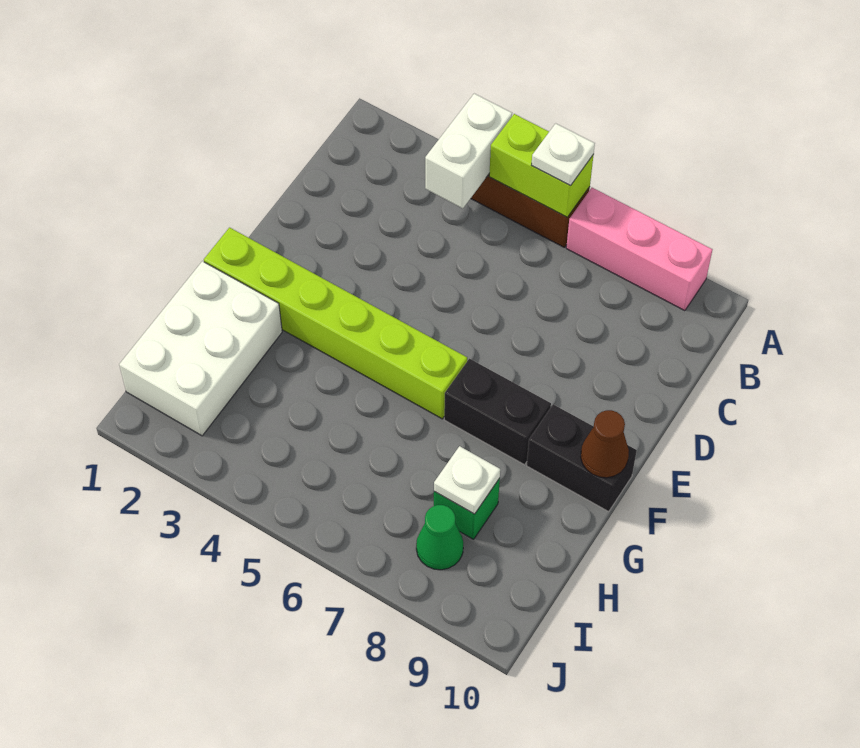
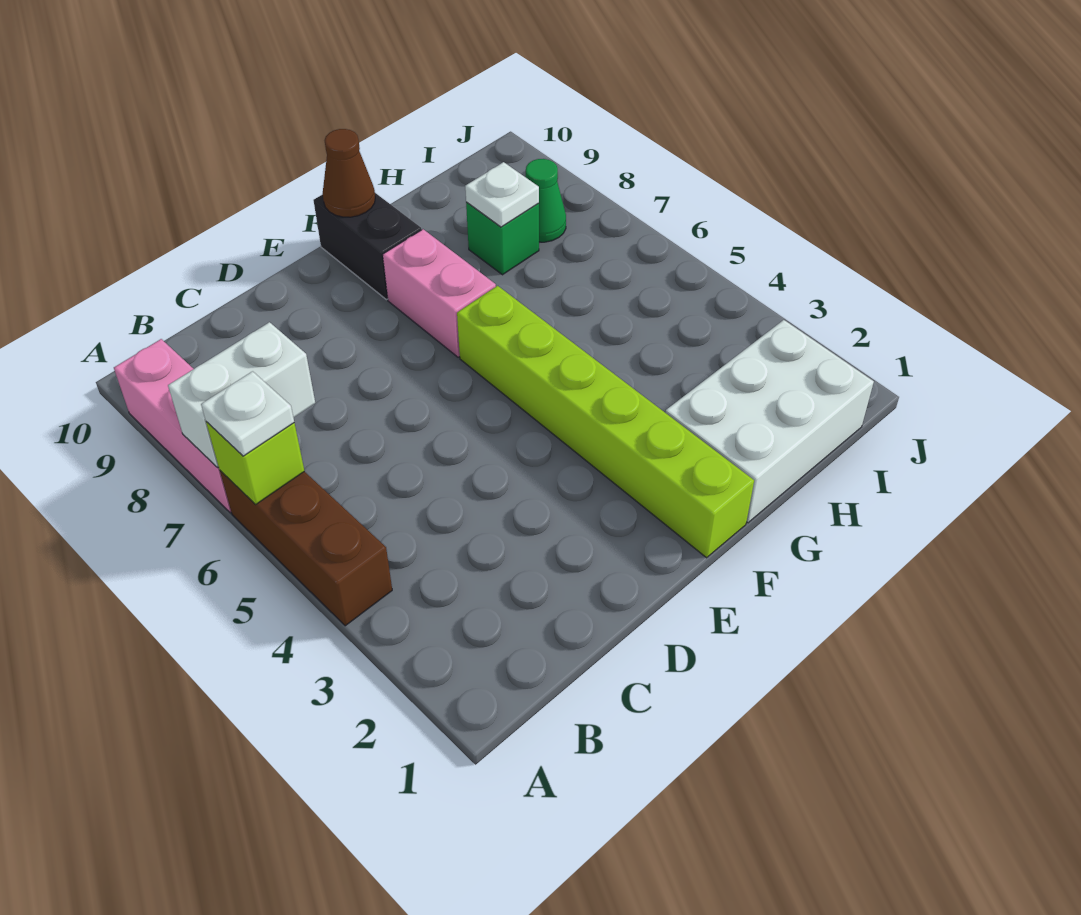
white 1x2 brick [425,94,512,208] -> white 1x2 brick moved to [168,322,315,468]
lime 1x2 brick [489,114,594,217] -> lime 1x1 brick [206,422,304,505]
black 1x2 brick [444,359,551,465] -> pink 1x2 brick [383,229,496,357]

